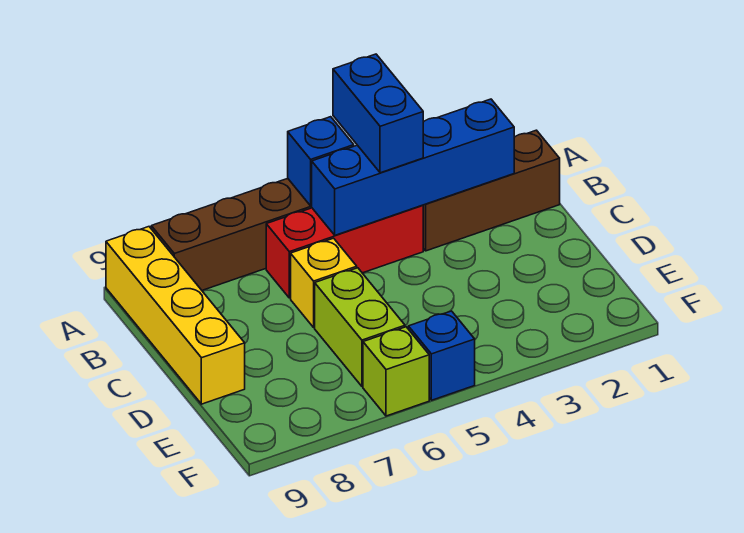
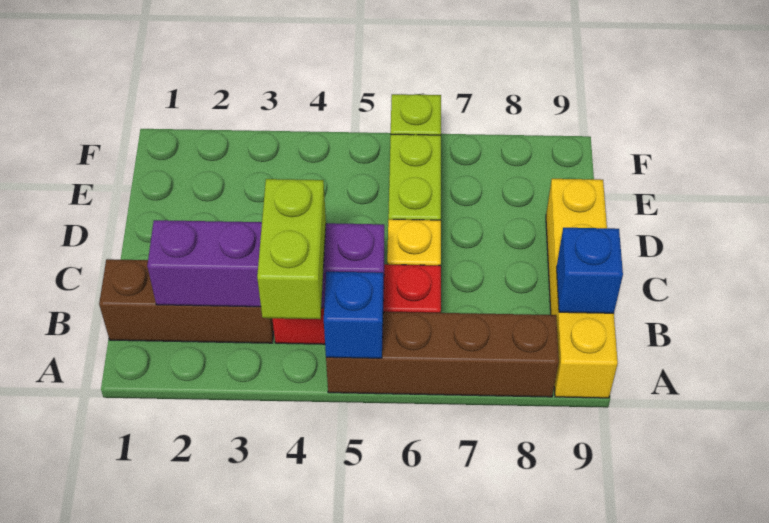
blue 1x2 brick [333,54,423,173] -> lime 1x2 brick [257,179,326,319]
blue 1x4 brick [312,99,514,235] -> purple 1x4 brick [147,220,384,308]
blue 1x1 brick [408,311,475,400] -> blue 1x1 brick moved to [557,228,623,313]

